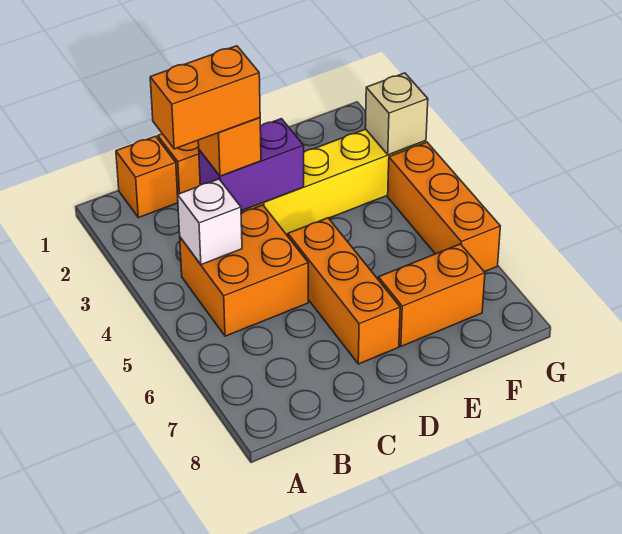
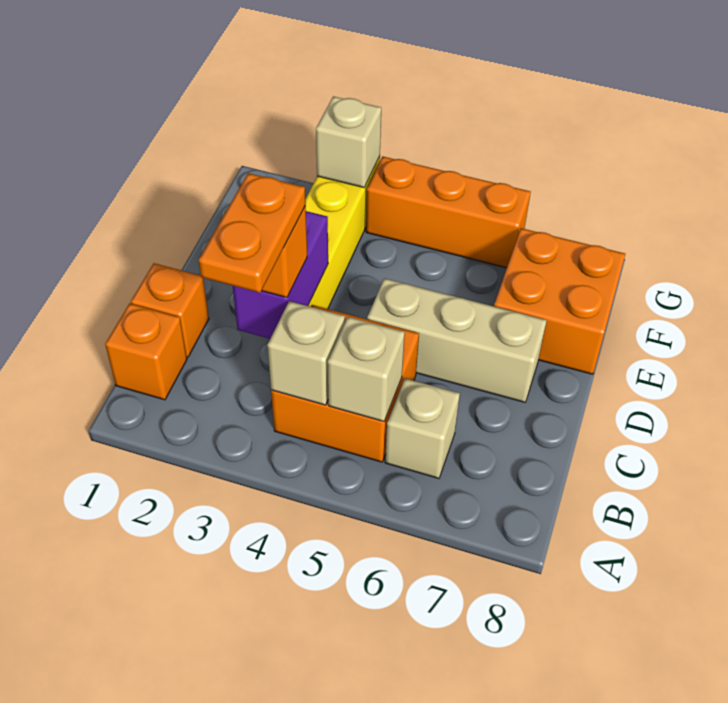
orange 1x2 brick [150,46,260,149] -> orange 1x2 plate [199,173,306,293]
white 1x1 brick [178,179,242,265] -> tan 1x1 brick [267,301,345,405]
none -> tan 1x1 brick [328,317,405,421]
none -> tan 1x1 brick [385,378,460,478]
orange 1x3 brick [288,218,400,364] -> tan 1x3 brick [367,278,547,402]
orange 1x2 brick [378,244,485,346] -> orange 2x2 brick [494,228,625,374]

